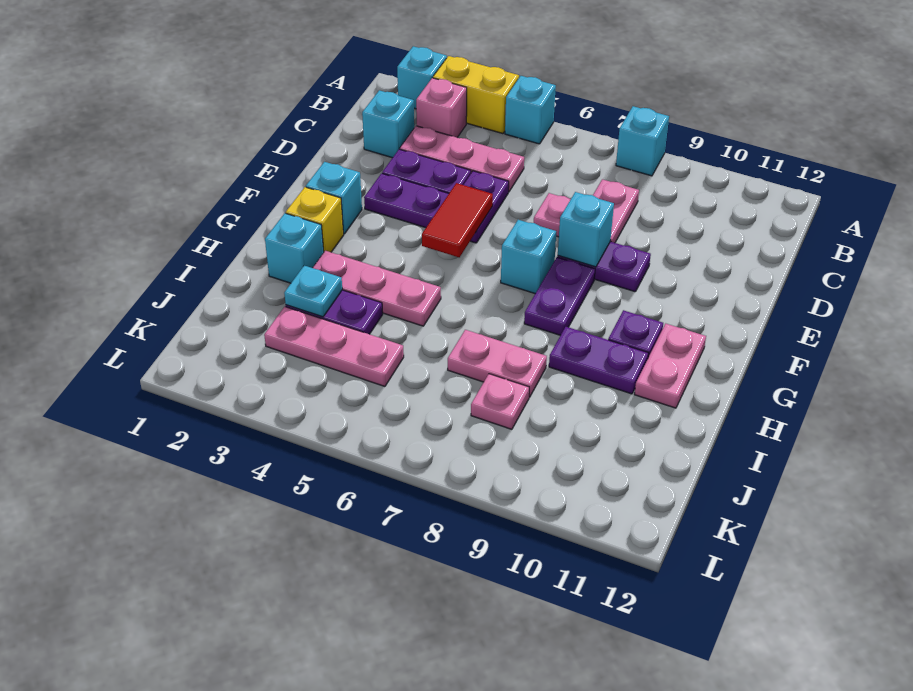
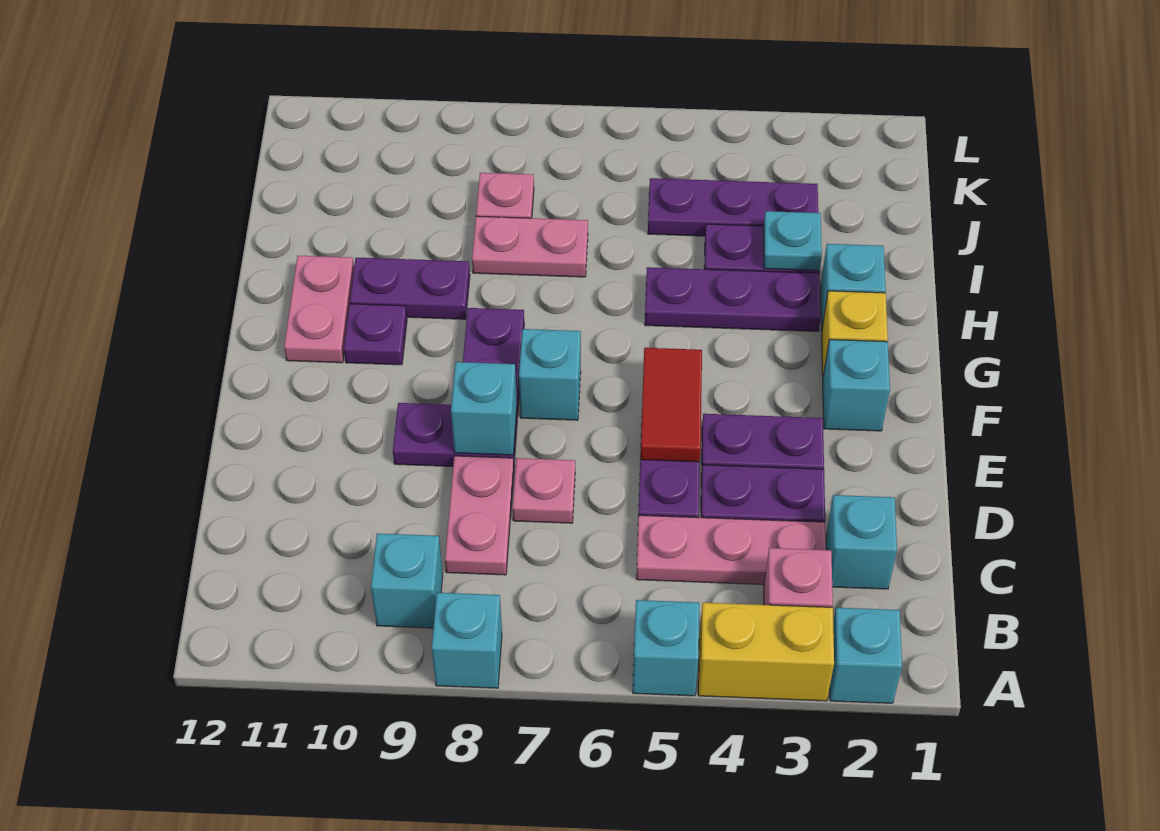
none -> cyan 1x1 brick [371,533,443,628]
pink 1x3 plate [313,251,441,326] -> purple 1x3 plate [645,267,821,331]
pink 1x3 plate [264,307,404,386] -> purple 1x3 plate [648,178,818,236]

